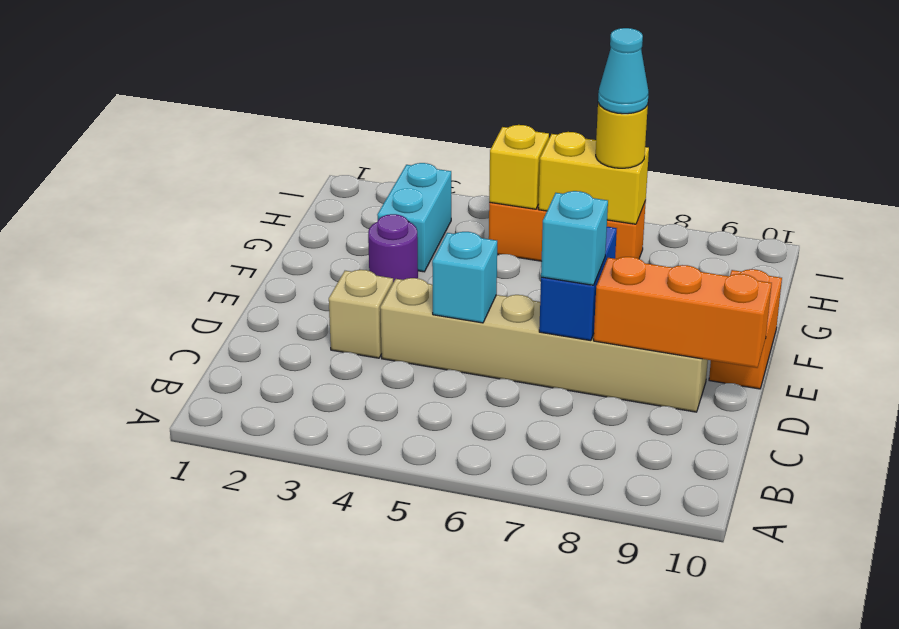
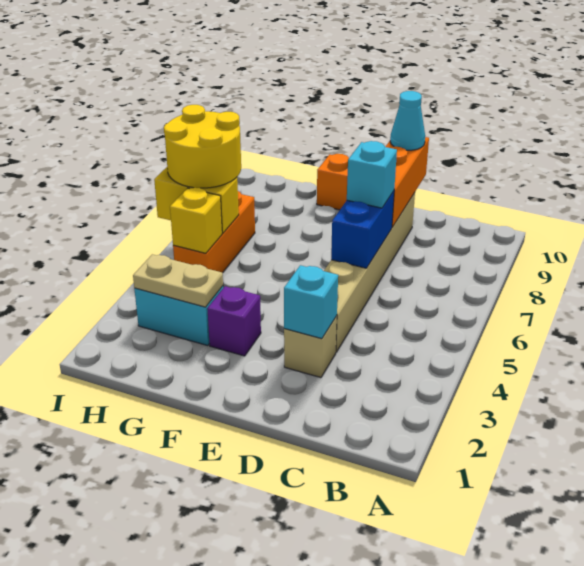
cyan 1x1 brick [432,232,497,323] -> cyan 1x1 brick moved to [284,265,338,339]
blue 1x2 brick [539,227,617,341] -> blue 1x2 brick turned to [331,191,394,268]
purple 1x1 round brick [368,214,418,282] -> purple 1x1 brick [207,286,261,356]
none -> tan 1x2 plate [133,254,223,307]
yellow 1x2 brick [539,132,649,224] -> yellow 1x2 brick turned to [154,167,239,233]
yellow 1x1 round brick [596,103,648,168] -> yellow 2x2 round brick [164,105,241,188]
cyan 1x1 cone [598,28,649,114] -> cyan 1x1 cone moved to [390,91,425,150]

